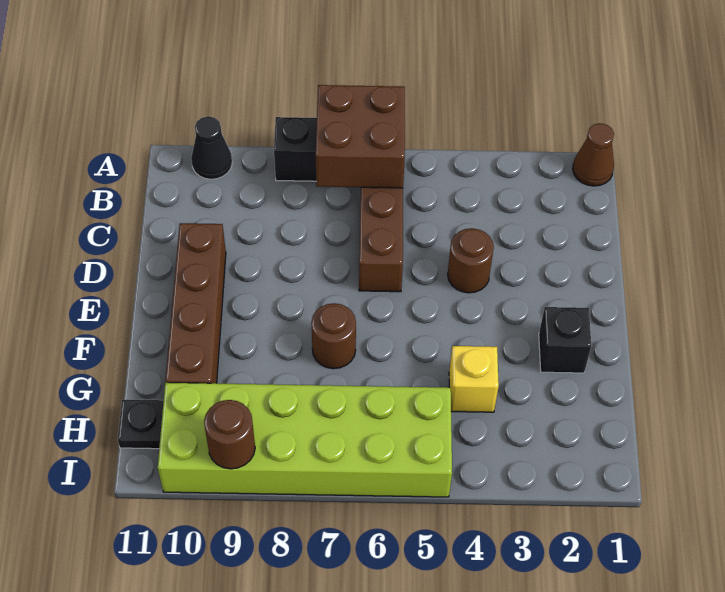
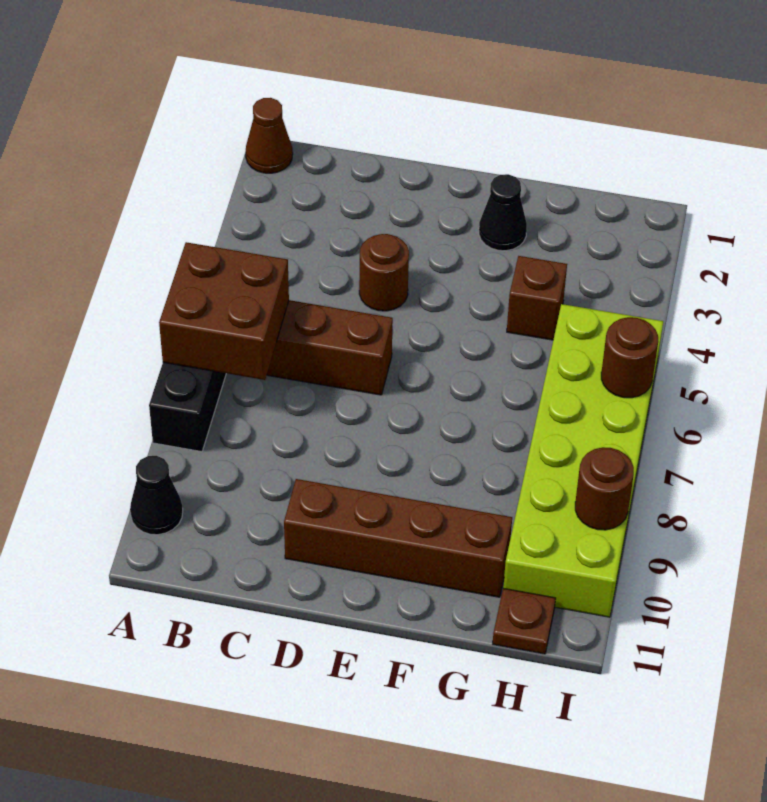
black 1x1 brick [539,307,591,373] -> black 1x1 cone [479,174,527,251]
brown 1x1 round brick [311,303,356,369] -> brown 1x1 round brick moved to [601,317,658,398]
yellow 1x1 brick [449,346,499,412] -> brown 1x1 brick [507,256,567,340]
black 1x1 plate [118,400,164,449] -> brown 1x1 plate [493,588,556,654]

